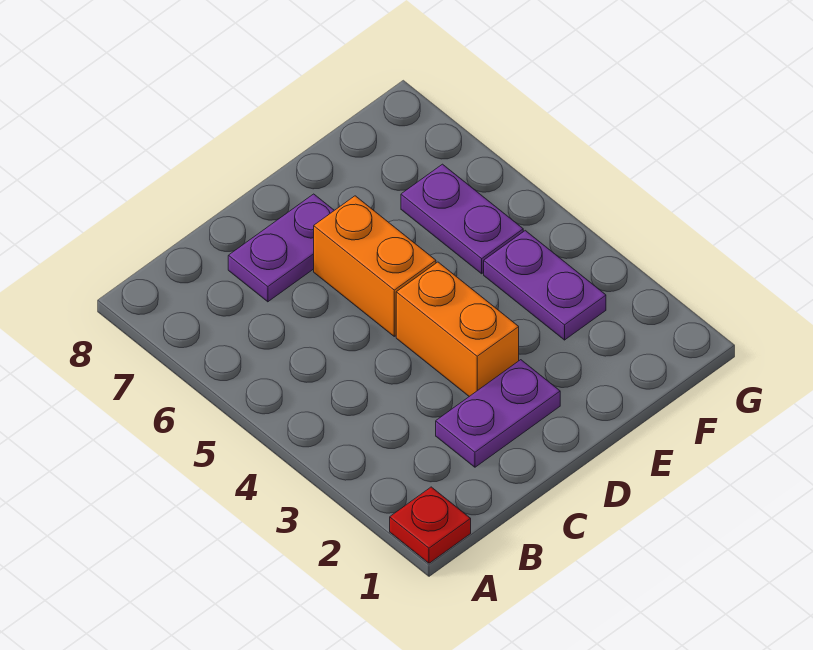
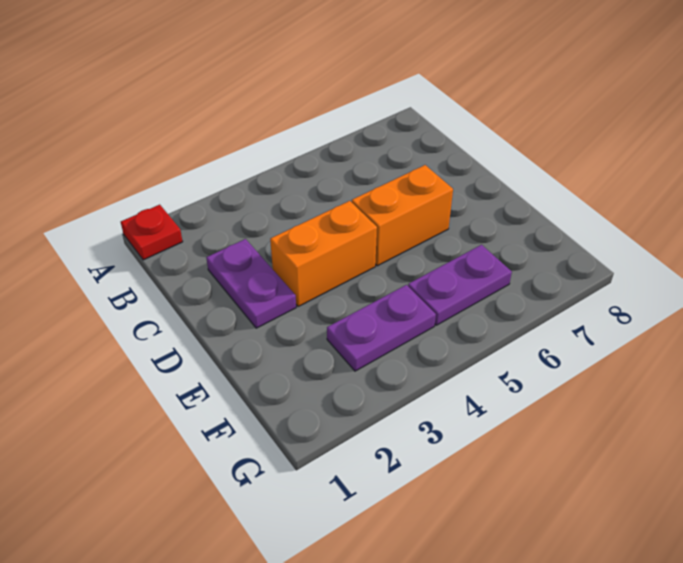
purple 1x2 plate [228,194,334,302] -> none

